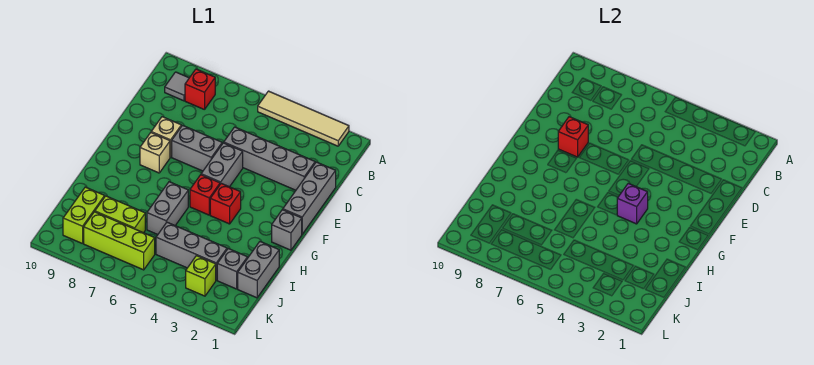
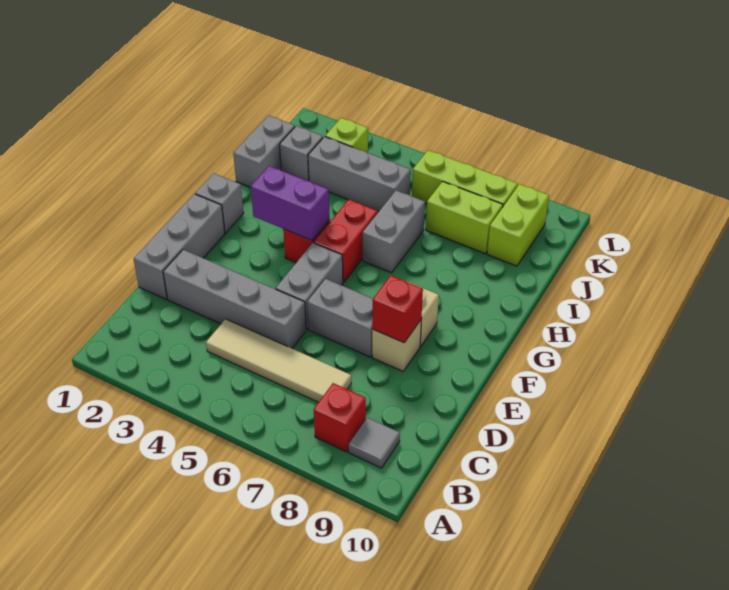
tan 1x4 tile [258,91,349,146] -> tan 1x4 tile moved to [206,319,351,402]
purple 1x1 brick [617,183,648,224] -> purple 1x2 brick [251,166,330,241]
red 1x1 brick [190,175,220,215] -> red 1x2 brick [314,200,378,283]

